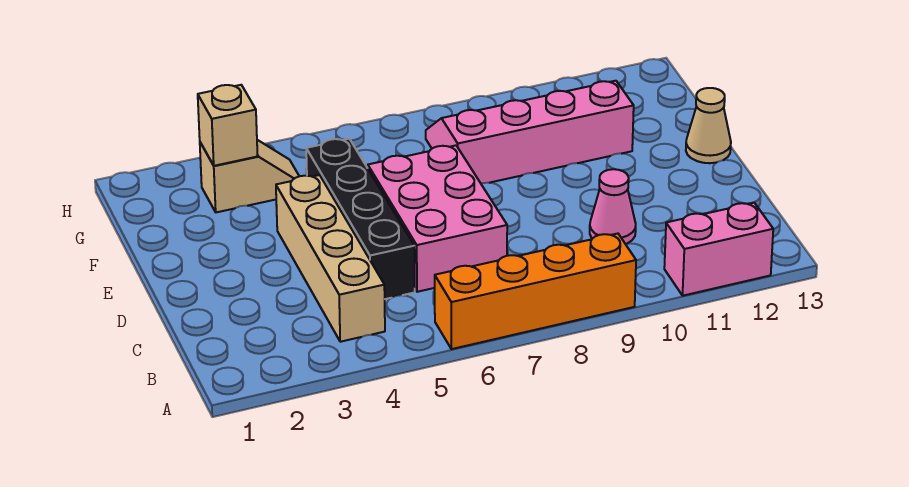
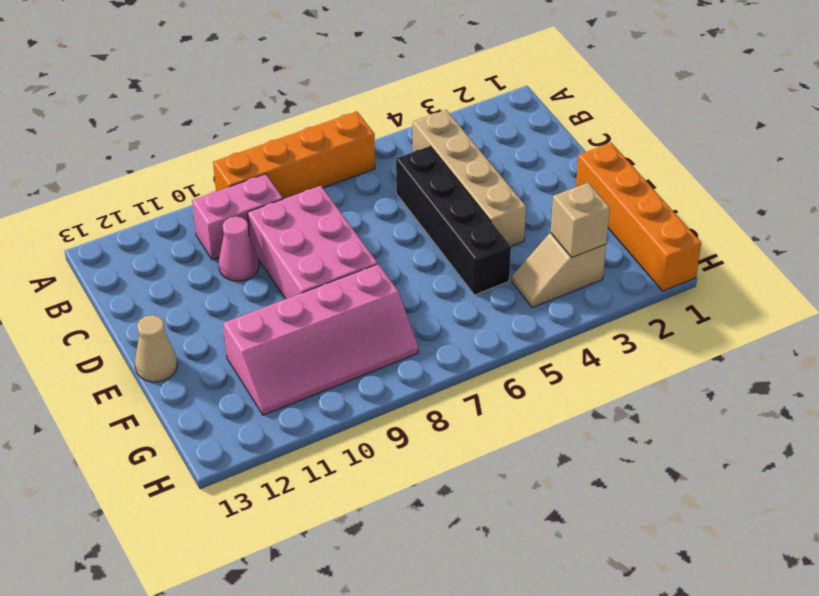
pink 1x2 brick [664,203,773,296] -> pink 1x2 brick moved to [192,174,283,260]
pink 2x3 brick [368,145,507,292] -> pink 2x3 brick moved to [248,186,378,299]
none -> orange 1x4 brick [576,143,701,291]

